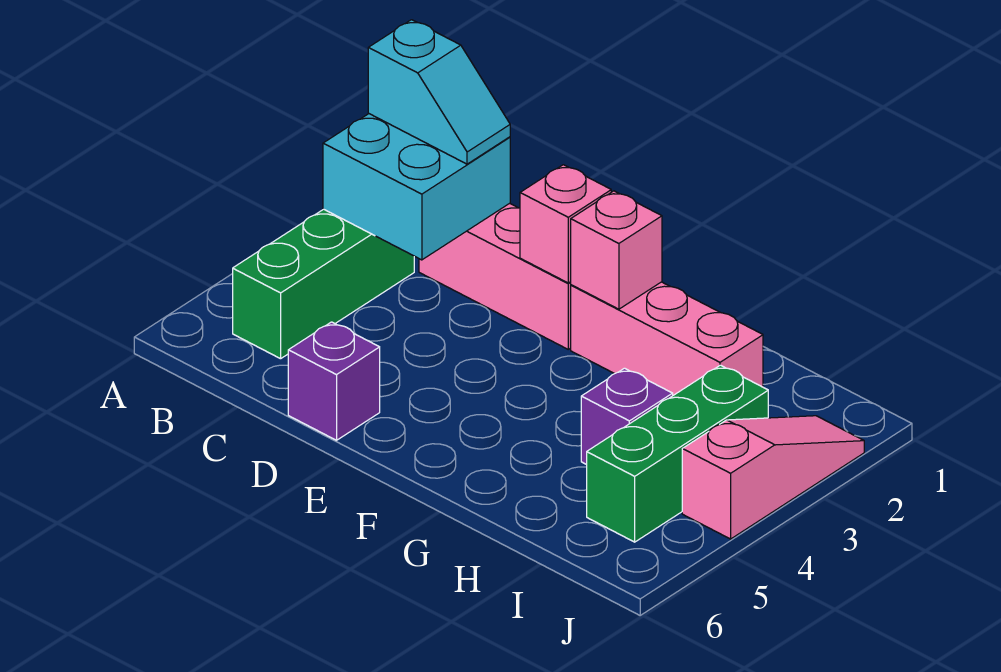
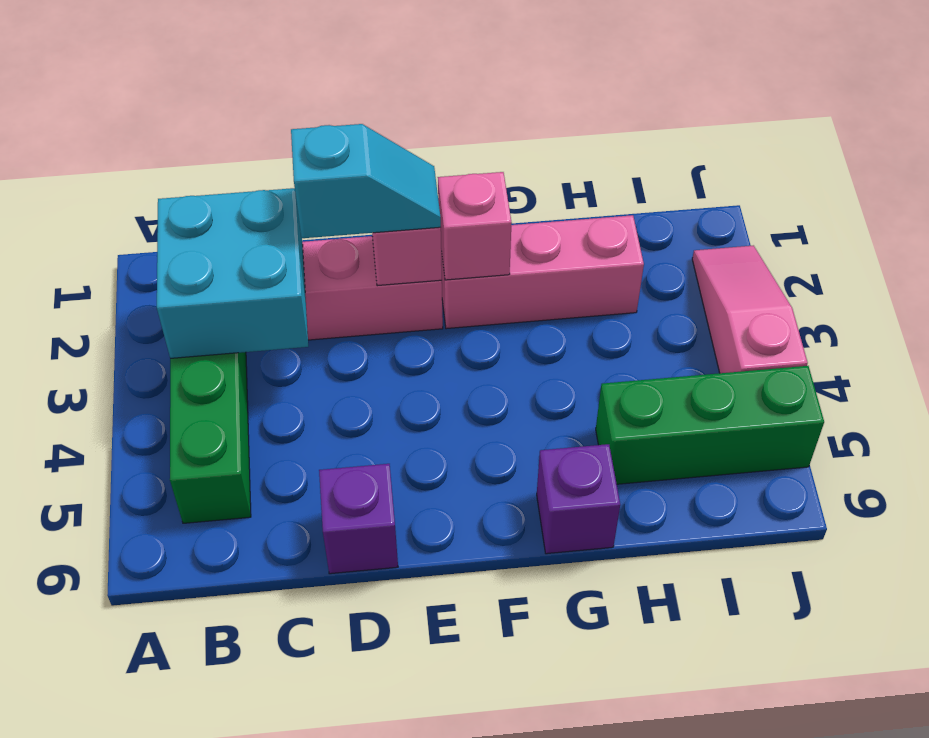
cyan 1x2 slope [368,20,510,164] -> cyan 1x2 slope moved to [291,124,441,238]
purple 1x1 brick [581,368,673,465] -> purple 1x1 brick moved to [537,444,620,554]
green 1x3 brick [587,365,768,542] -> green 1x3 brick turned to [596,366,824,484]

